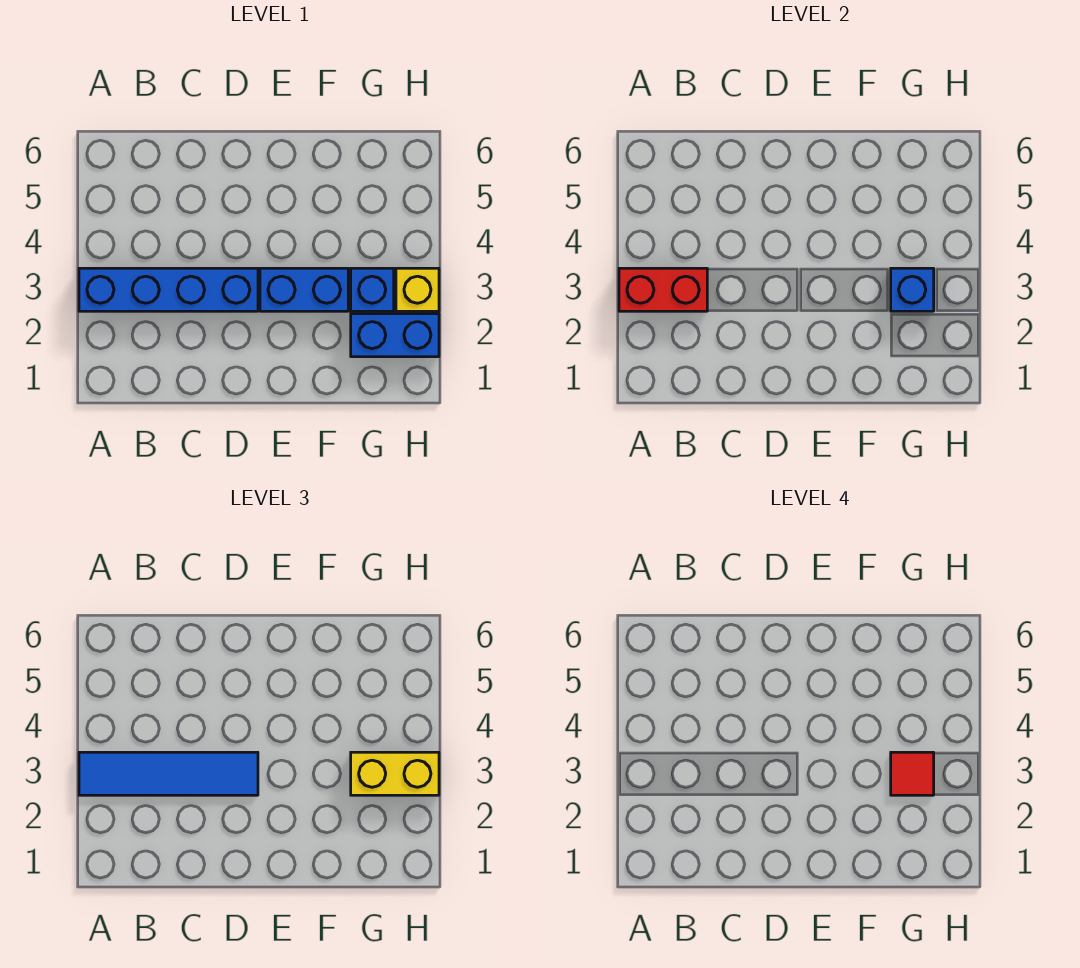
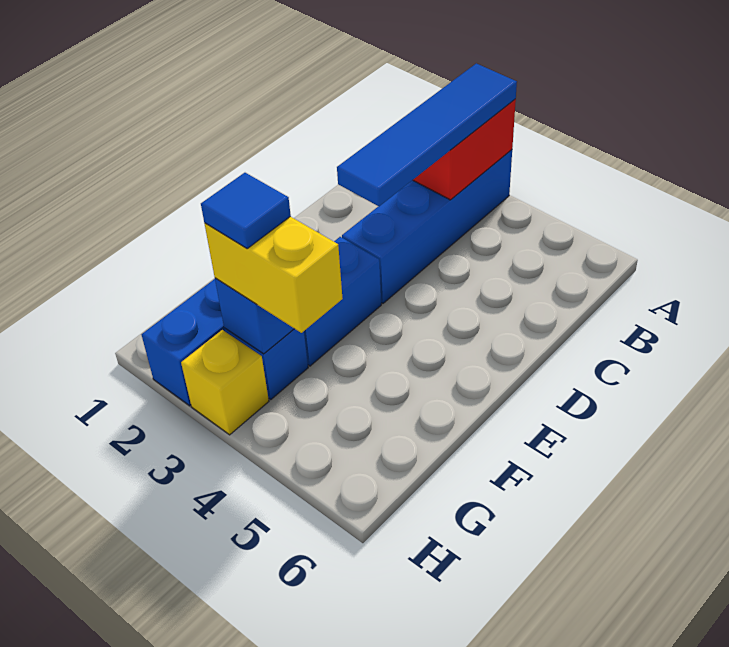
yellow 1x2 brick [351,752,439,795] -> yellow 1x2 brick turned to [204,217,343,333]
red 1x1 tile [891,752,934,795] -> blue 1x1 tile [201,173,291,248]

